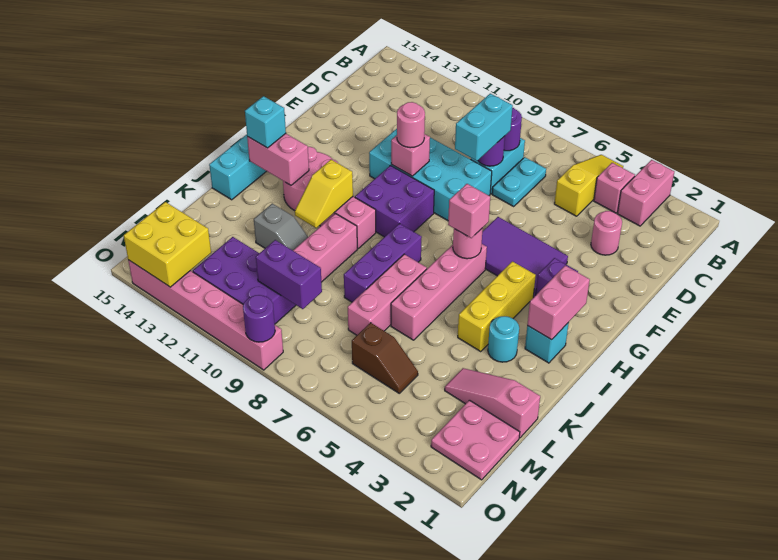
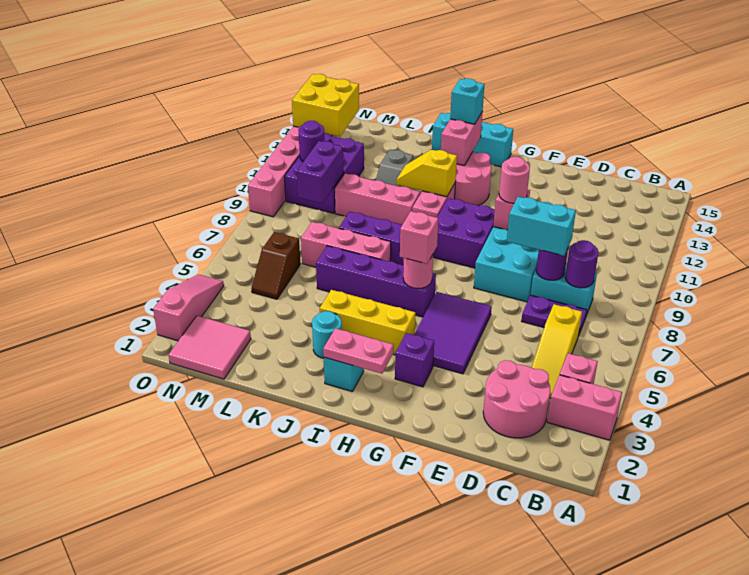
yellow 1x3 slope [554,155,623,216] -> yellow 1x3 slope turned to [532,304,582,399]
cyan 1x2 plate [492,157,546,206] -> purple 1x2 plate [522,295,587,336]
pink 1x1 round brick [591,211,622,255] -> pink 2x2 round brick [483,360,550,438]
pink 1x2 brick [527,266,590,340] -> pink 1x2 plate [323,328,394,374]
pink 1x4 brick [391,244,487,340] -> purple 1x4 brick [316,246,436,317]
pink 1x3 slope [445,368,540,438] -> pink 1x3 slope moved to [153,275,224,341]
pink 2x2 plate [431,400,520,480] -> pink 2x2 tile [169,316,251,379]
purple 1x1 round brick [243,295,275,342] -> purple 1x1 round brick moved to [298,121,325,162]

